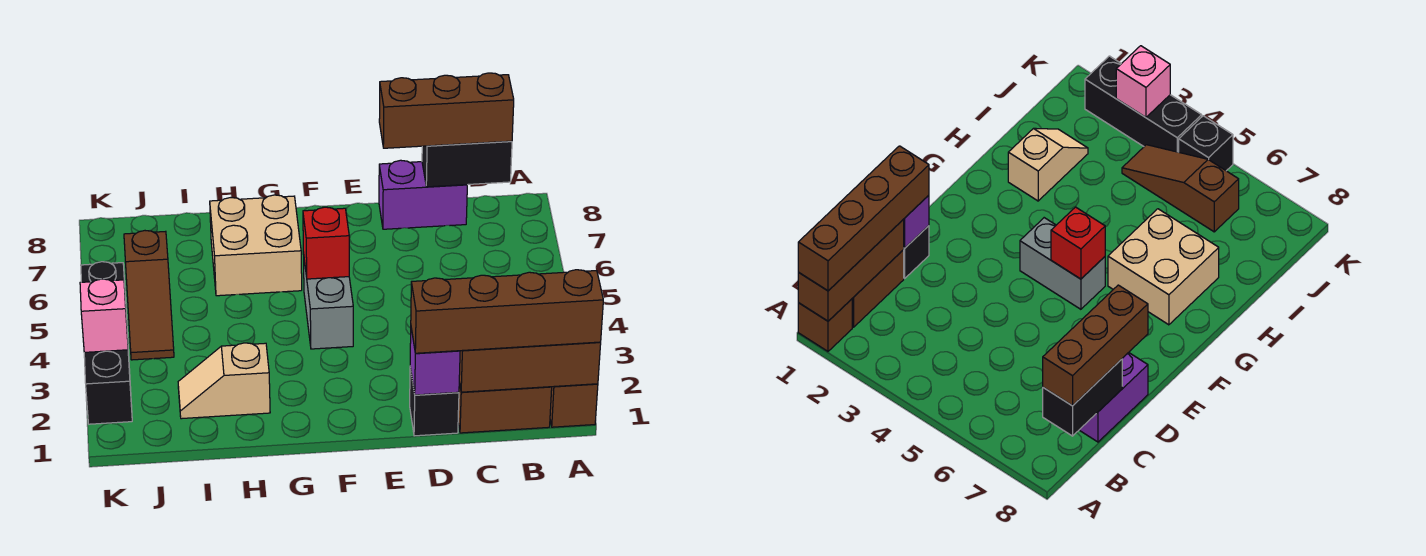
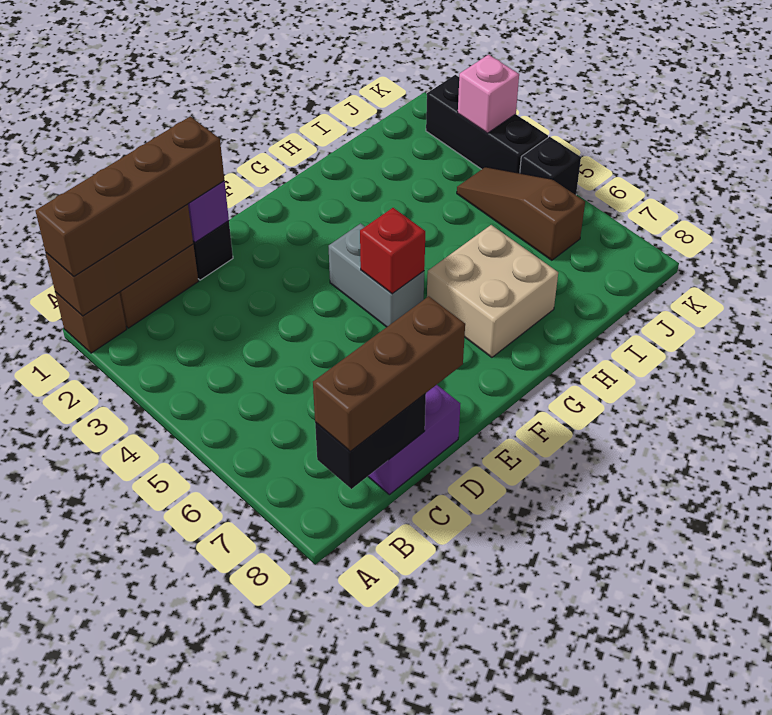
tan 1x2 slope [178,343,270,419] -> none

